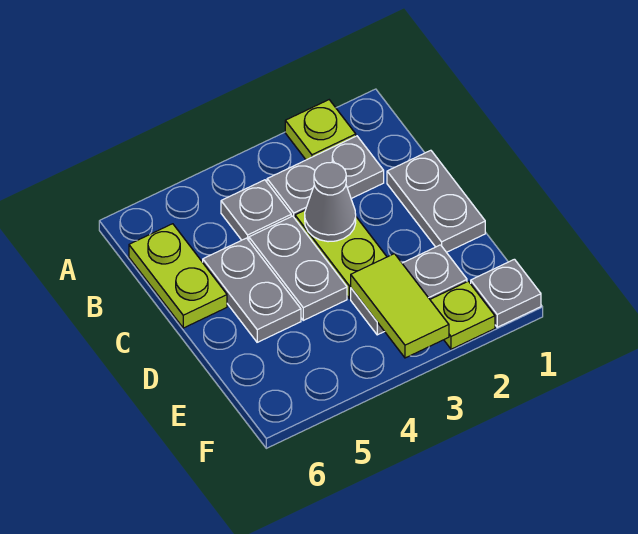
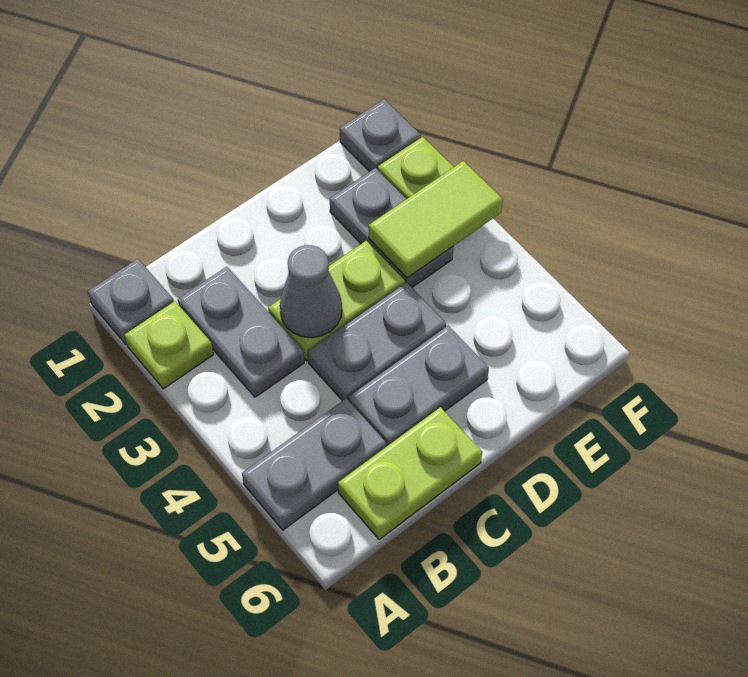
grey 1x1 plate [221,180,291,240] -> grey 1x1 plate moved to [88,259,174,344]
grey 1x2 plate [387,150,485,252] -> grey 1x2 plate moved to [242,399,387,530]

